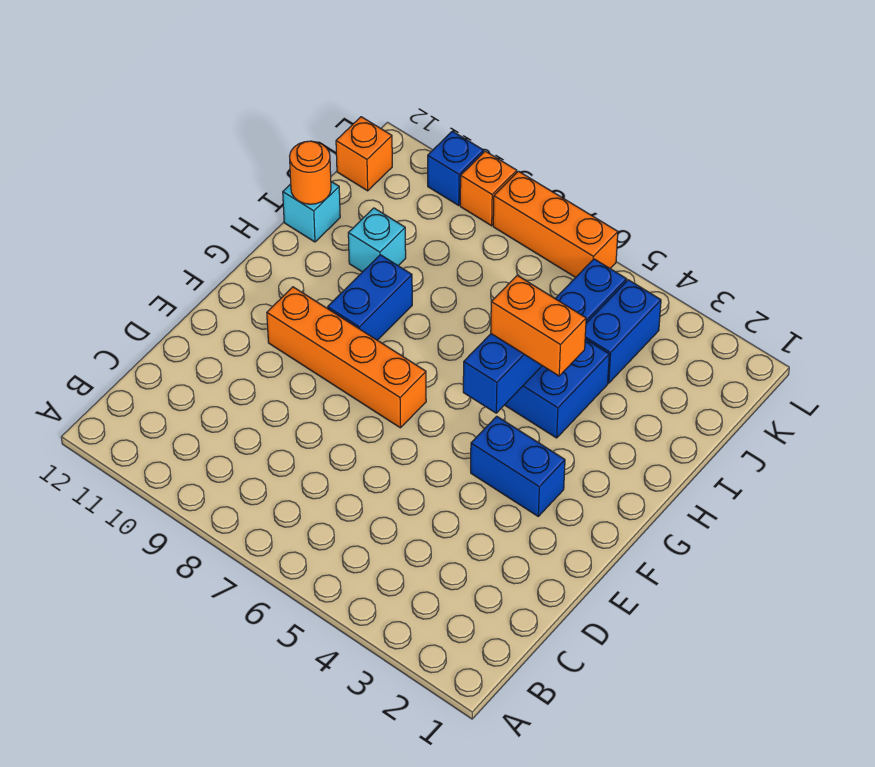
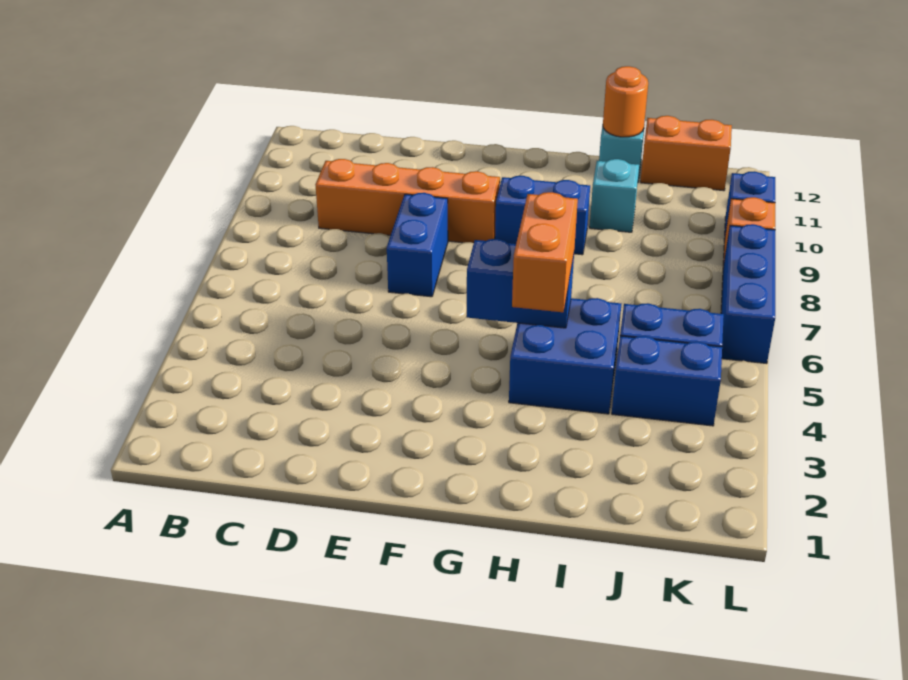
blue 1x2 brick [471,416,565,516] -> blue 1x2 brick moved to [387,193,448,297]
orange 1x4 brick [267,287,426,428] -> orange 1x4 brick turned to [315,159,500,243]
orange 1x1 brick [336,117,392,191] -> orange 1x2 brick [640,116,732,191]
orange 1x3 brick [493,171,618,277] -> blue 1x3 brick [721,224,775,364]

